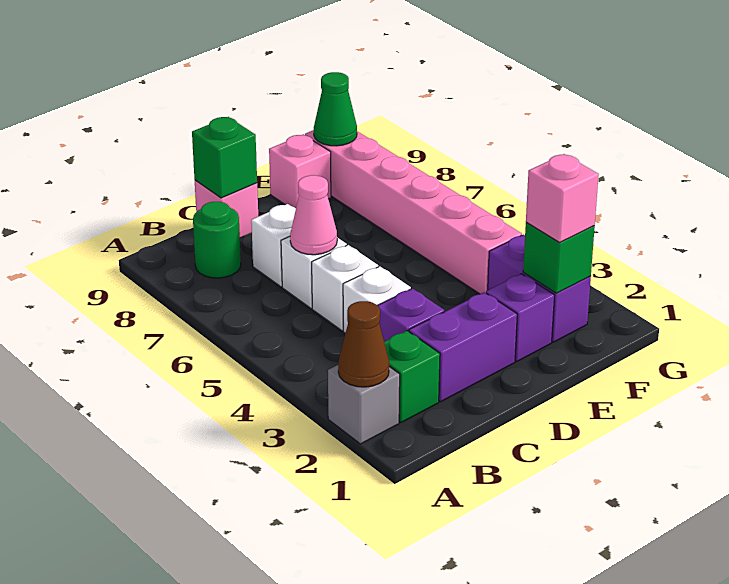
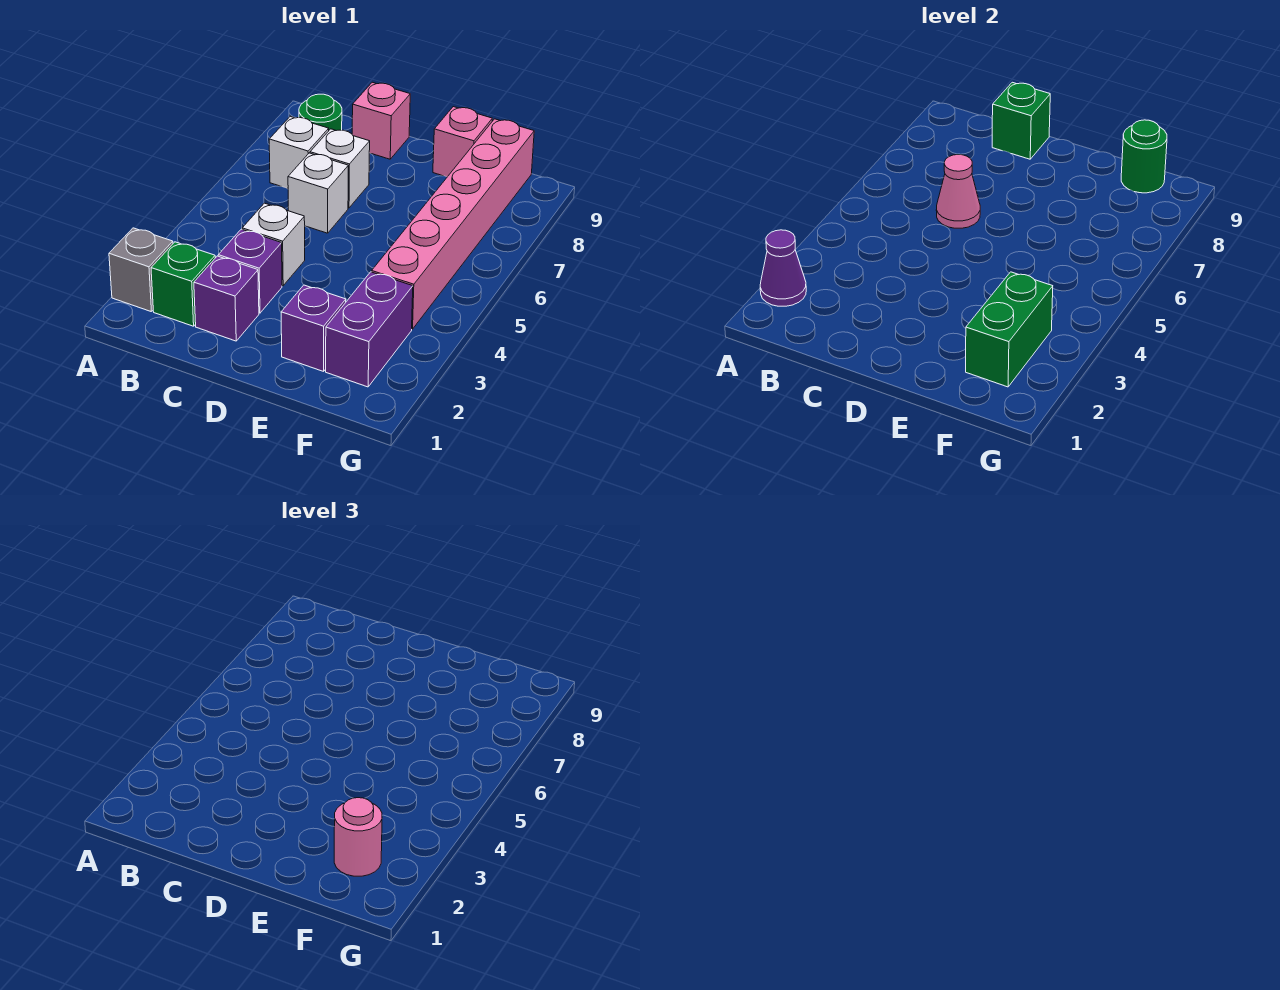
brown 1x1 cone [338,301,389,387] -> purple 1x1 cone [760,230,806,306]
purple 1x2 brick [409,292,517,402] -> purple 1x1 brick [194,256,259,341]
white 1x1 brick [312,245,378,331] -> white 1x1 brick moved to [269,116,329,189]
green 1x1 brick [523,222,595,293] -> green 1x2 brick [966,272,1053,387]
pink 1x1 brick [526,154,599,242] -> pink 1x1 round brick [334,798,382,876]
green 1x1 cone [314,72,357,146] -> green 1x1 round brick [1121,120,1167,193]

